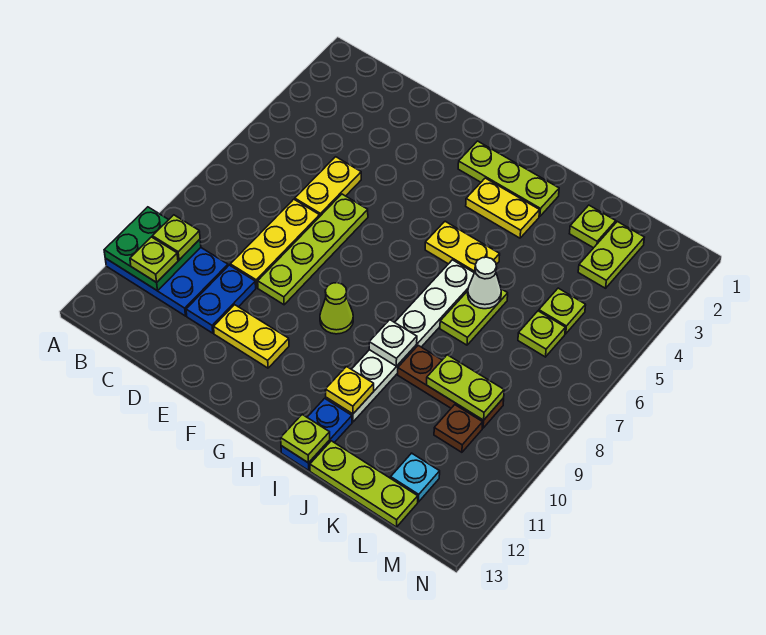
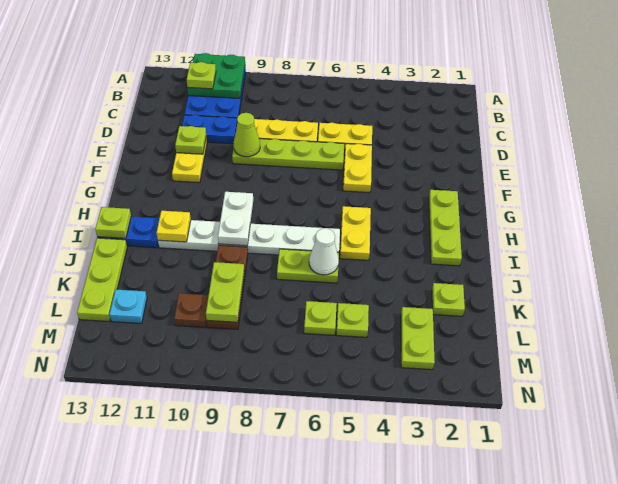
lime 1x1 plate [153,215,200,260] -> lime 1x1 plate moved to [175,126,206,154]
lime 1x1 cone [320,283,353,334] -> lime 1x1 cone moved to [234,113,260,157]
yellow 1x2 plate [466,178,540,238] -> yellow 1x2 plate moved to [343,144,372,193]
white 1x1 plate [369,320,417,366] -> white 1x2 plate [218,192,253,246]
lime 1x2 plate [578,222,644,288] -> lime 1x2 plate turned to [401,307,435,370]

